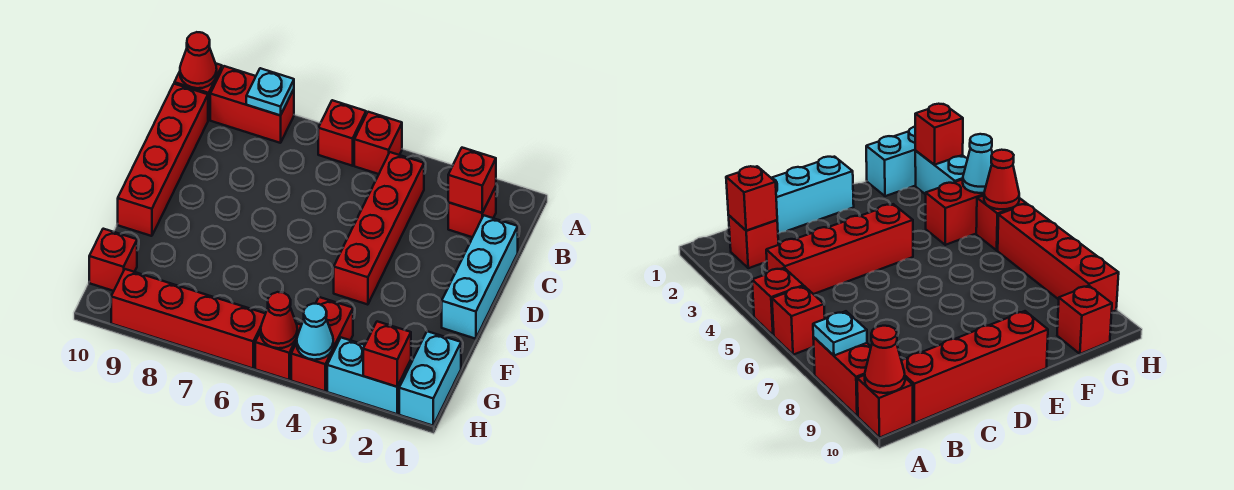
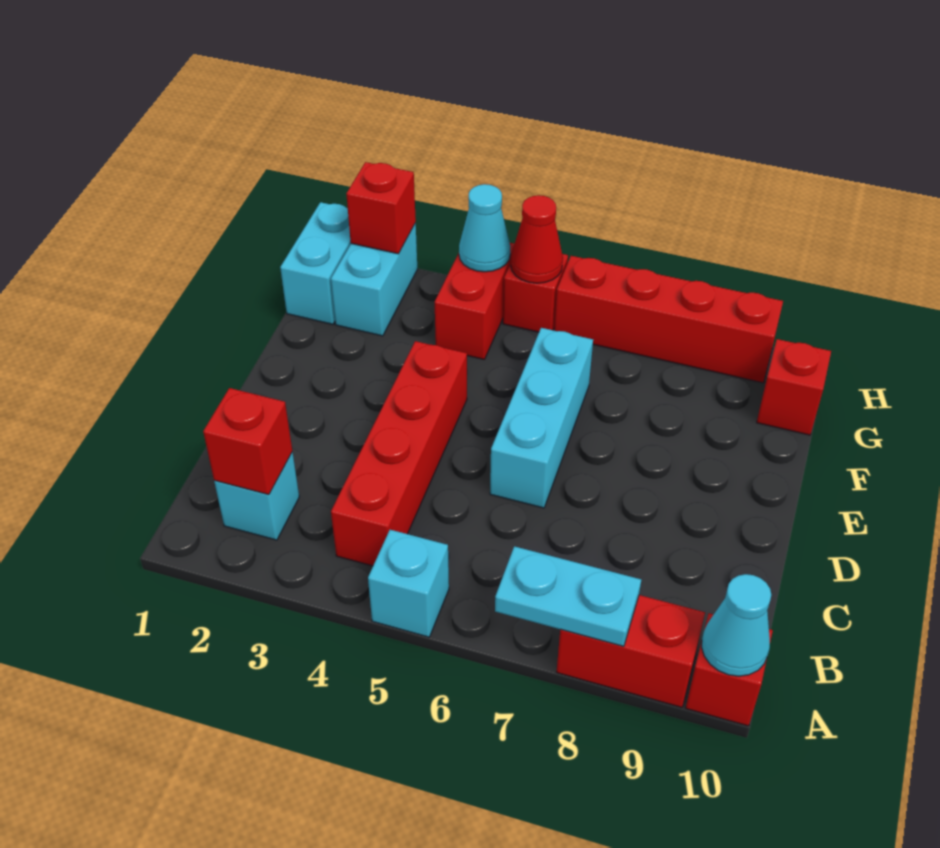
red 1x1 brick [354,112,402,174] -> cyan 1x1 brick [368,530,449,637]
red 1x1 brick [318,100,366,166] -> none
cyan 1x1 plate [246,68,294,115] -> cyan 1x2 plate [495,546,641,646]
red 1x1 cone [180,32,217,88] -> cyan 1x1 cone [702,574,771,676]
red 1x1 brick [448,186,496,237] -> cyan 1x1 brick [214,452,299,540]
red 1x4 brick [118,84,208,236] -> none
cyan 1x3 brick [442,216,518,339] -> cyan 1x3 brick moved to [490,328,593,508]
cyan 1x2 brick [327,338,411,414] -> cyan 1x2 brick turned to [331,223,417,336]

